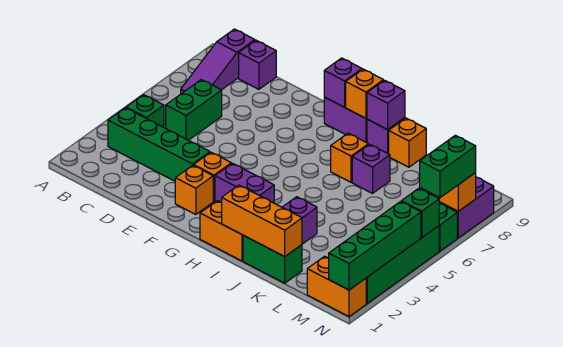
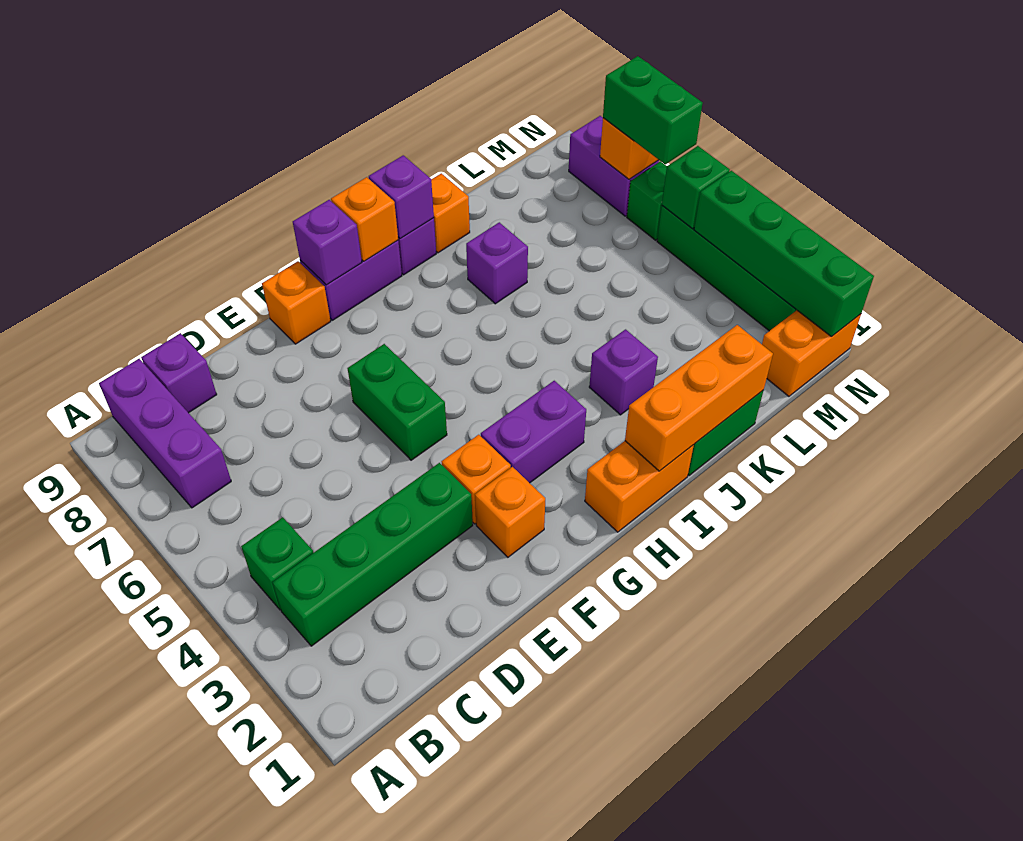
purple 1x3 slope [181,29,255,94] -> purple 1x3 brick [99,359,231,508]
green 1x2 brick [166,80,222,140] -> green 1x2 brick moved to [348,344,447,460]
orange 1x1 brick [331,133,368,182] -> orange 1x1 brick moved to [262,261,331,344]

